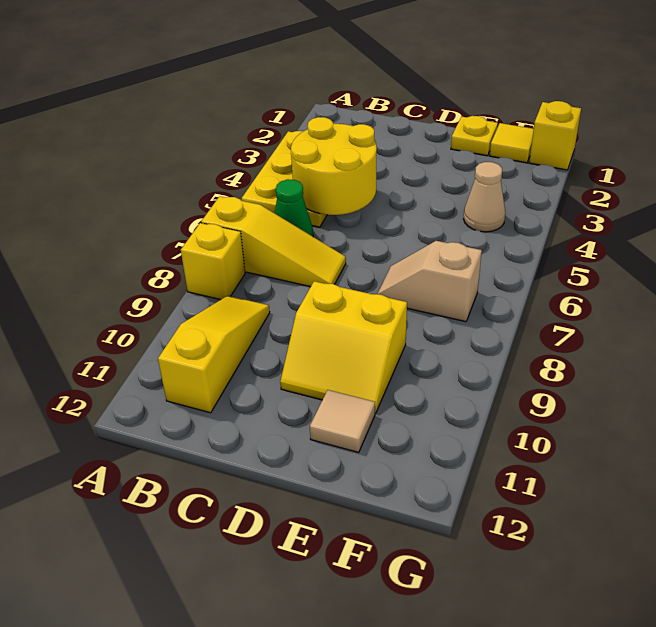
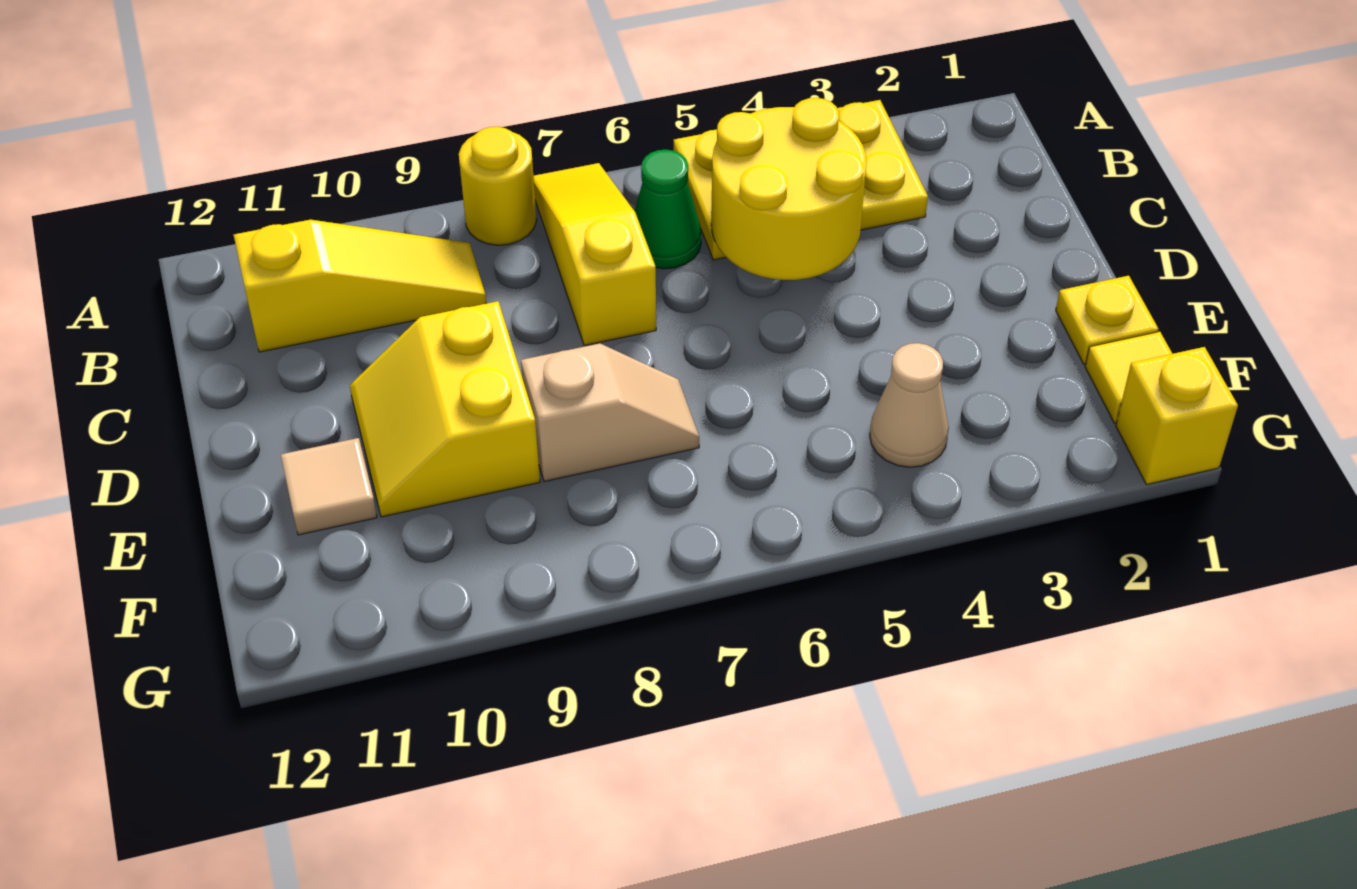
yellow 1x3 slope [201,196,346,287] -> yellow 1x3 slope turned to [533,163,656,346]
yellow 1x1 brick [181,223,245,300] -> yellow 1x1 round brick [459,127,537,245]
tan 1x2 slope [377,241,482,322] -> tan 1x2 slope turned to [521,344,699,482]

